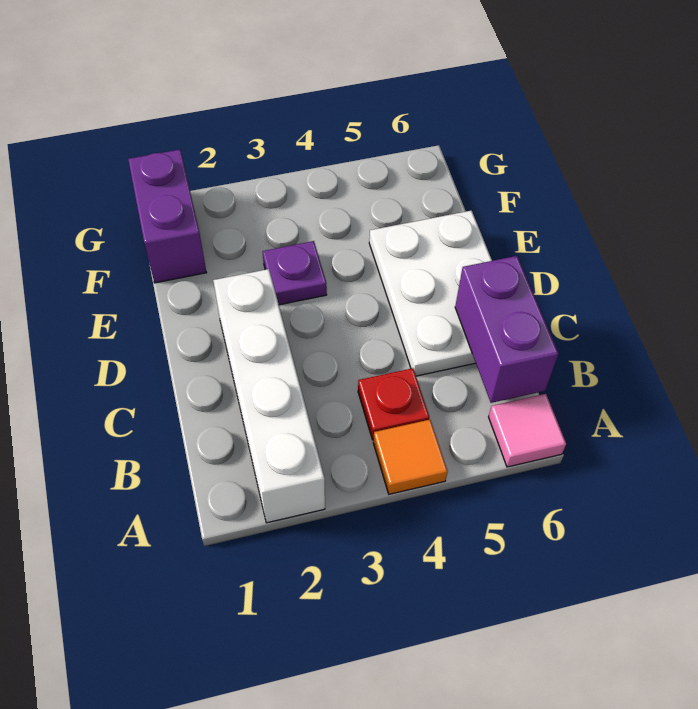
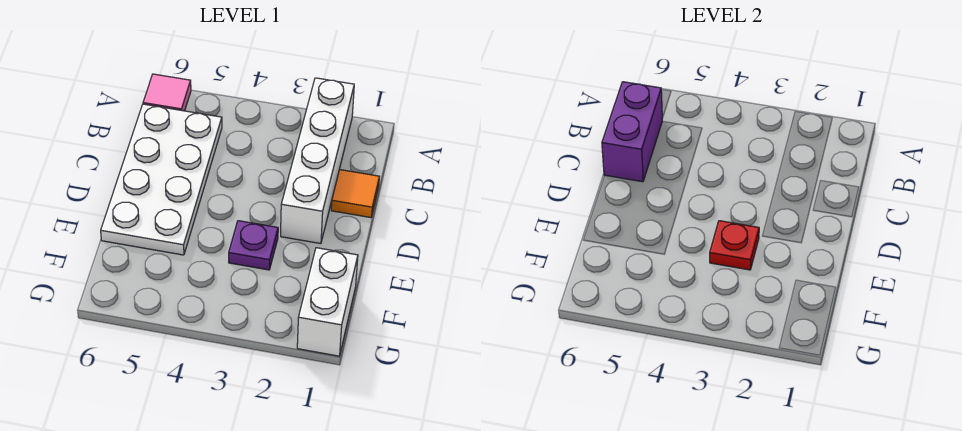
orange 1x1 tile [373,420,448,494] -> orange 1x1 tile moved to [331,169,380,218]
red 1x1 plate [358,368,429,440] -> red 1x1 plate moved to [710,221,759,270]
white 2x3 plate [369,211,492,376] -> white 2x4 plate [101,104,222,255]
purple 1x2 brick [128,150,207,283] -> white 1x2 brick [297,248,358,356]

